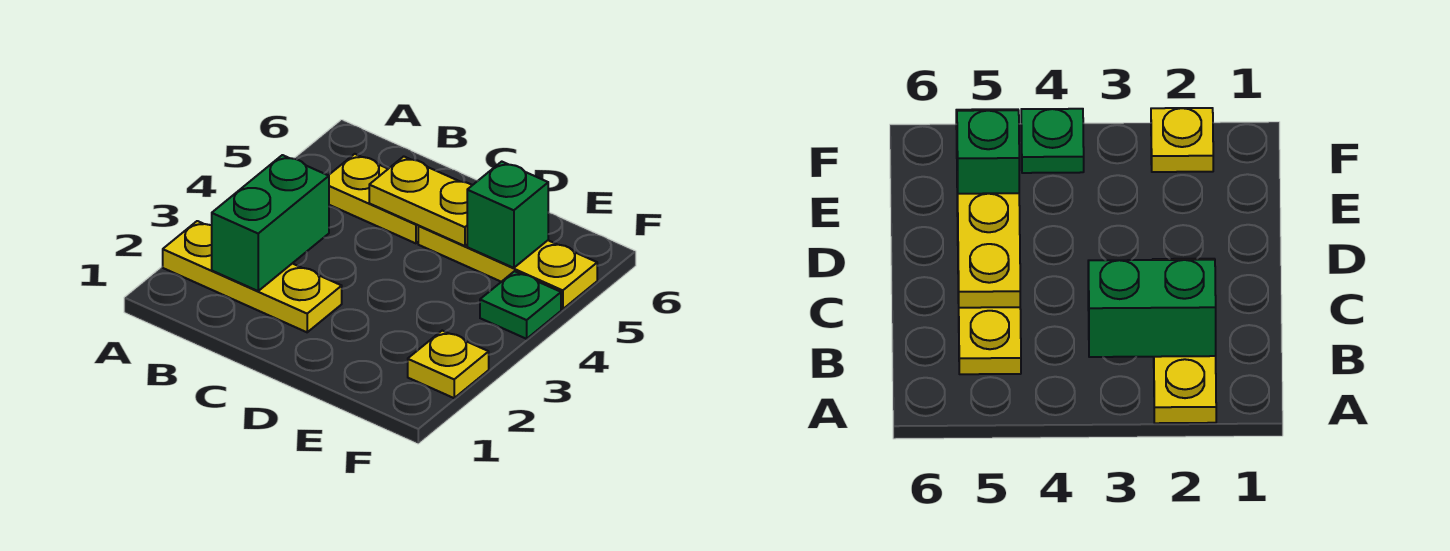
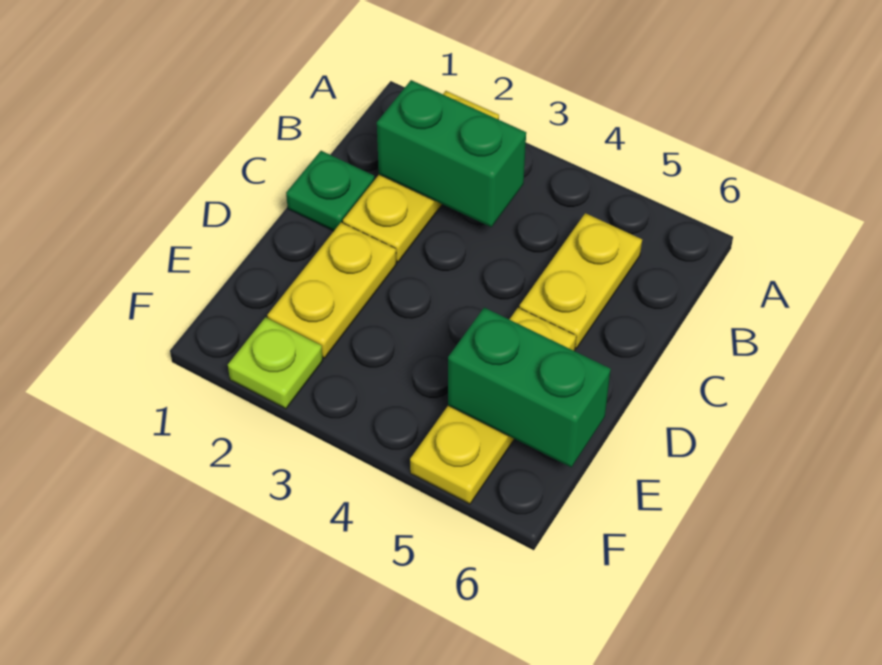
yellow 1x2 plate [369,156,472,246] -> yellow 1x2 plate moved to [267,222,397,358]
green 1x1 brick [467,162,548,268] -> green 1x2 brick [448,307,611,467]
yellow 1x1 plate [408,331,489,398] -> lime 1x1 plate [228,317,323,409]
green 1x1 plate [480,271,561,339] -> green 1x1 plate moved to [286,151,374,231]

